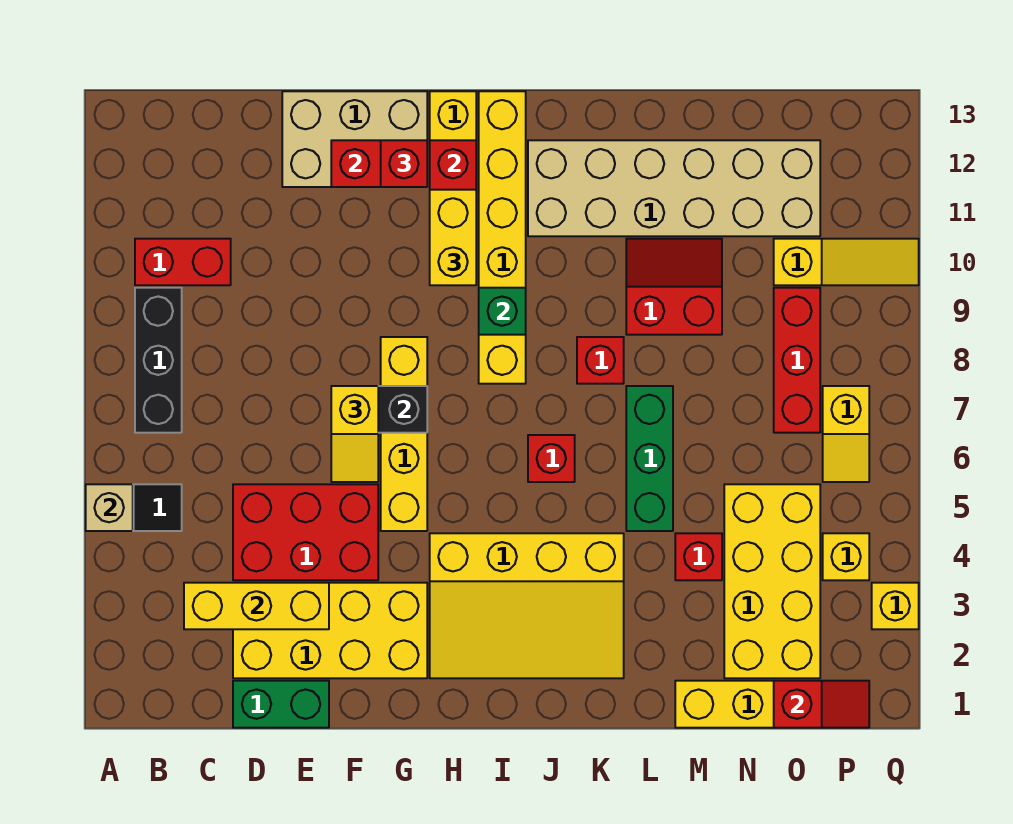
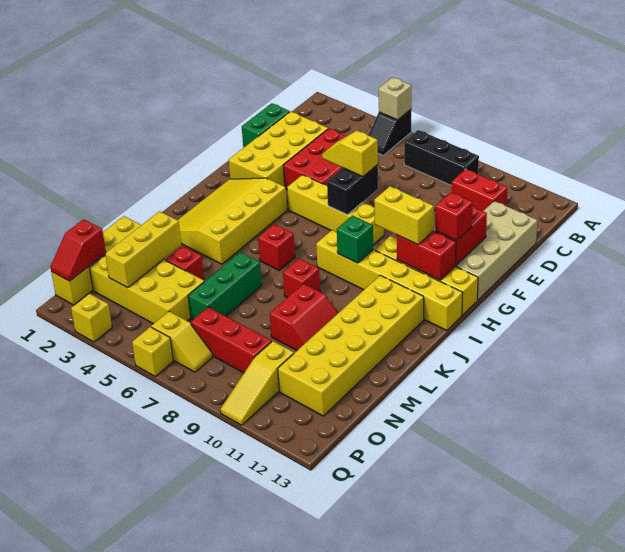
red 1x2 brick [135,239,231,285] -> red 1x2 brick turned to [452,169,508,211]
yellow 1x3 brick [184,583,329,629] -> yellow 1x3 brick moved to [105,211,181,288]
tan 2x3 brick [282,91,427,187] -> tan 2x4 brick [455,201,538,300]
tan 2x6 brick [528,140,820,236] -> yellow 2x6 brick [278,275,424,416]
green 1x3 brick [626,386,673,531] -> green 1x3 brick turned to [188,252,262,320]
yellow 1x1 brick [823,533,869,580] -> yellow 1x1 brick moved to [132,327,173,376]
yellow 1x2 slope [823,386,869,482] -> yellow 1x2 slope turned to [151,312,212,372]

